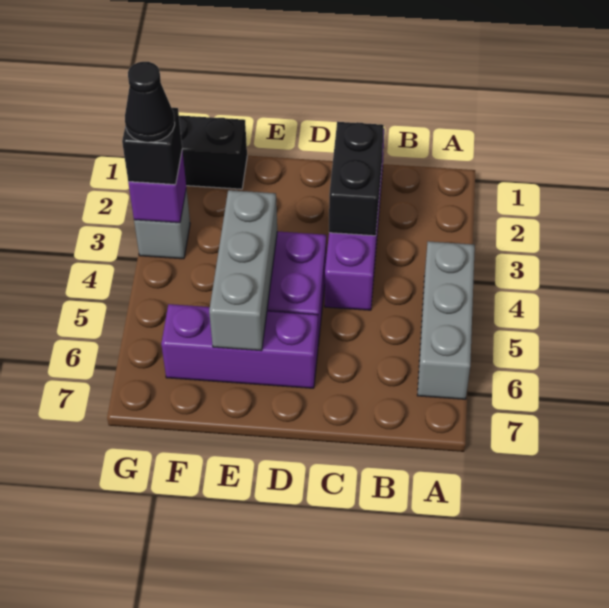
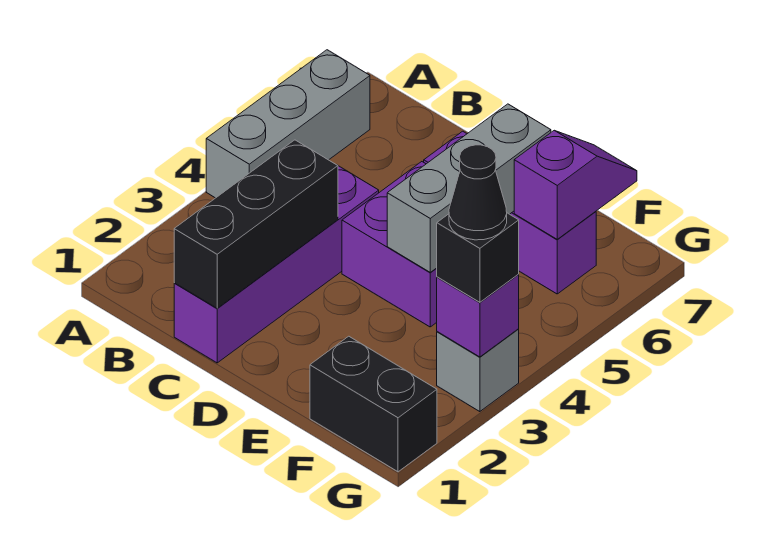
black 1x2 brick [329,122,384,236] -> black 1x3 brick [174,140,338,308]
none -> purple 1x2 slope [514,131,637,239]

